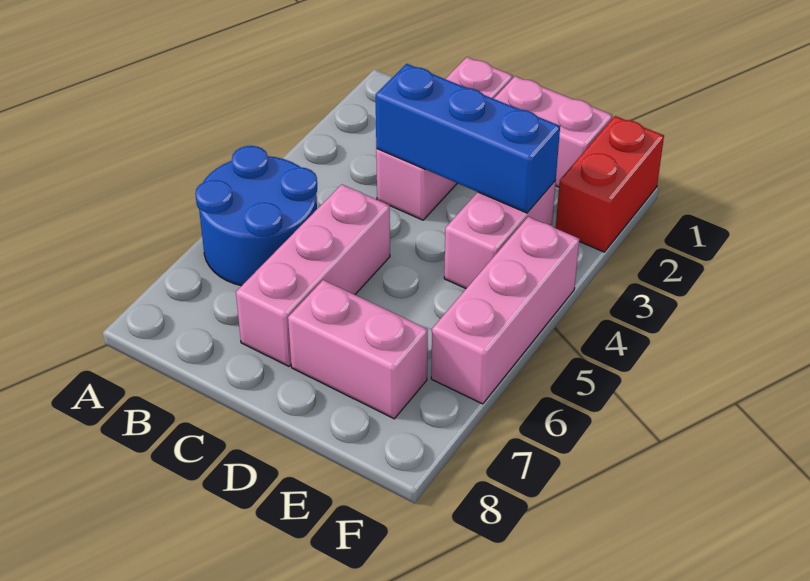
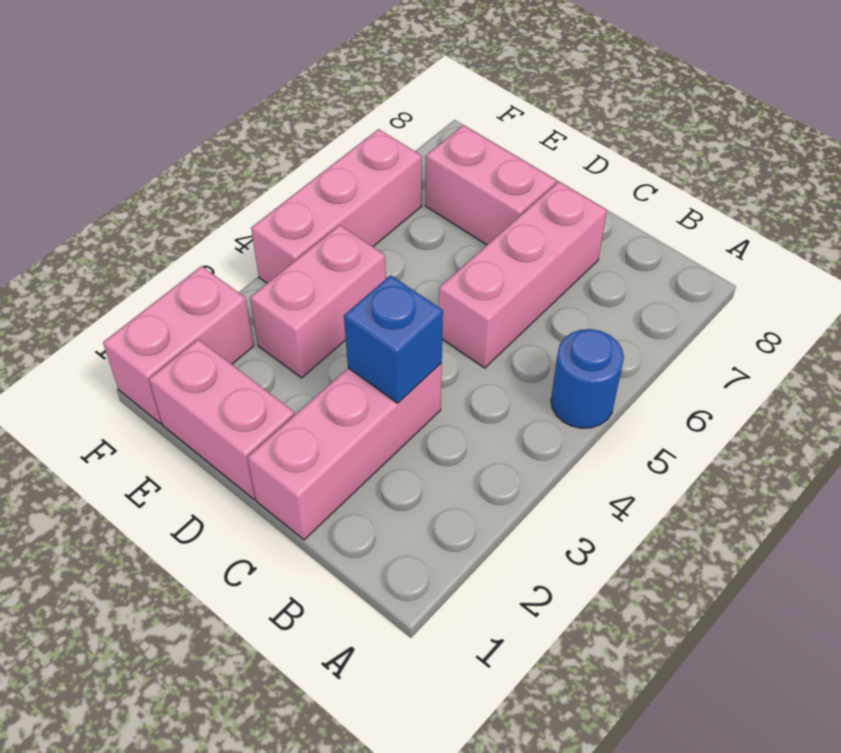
blue 2x2 round brick [195,146,317,286] -> blue 1x1 round brick [551,329,624,428]
blue 1x3 brick [376,64,560,213] -> blue 1x1 brick [344,275,443,403]
red 1x2 brick [556,116,664,252] -> pink 1x2 brick [103,266,254,424]

